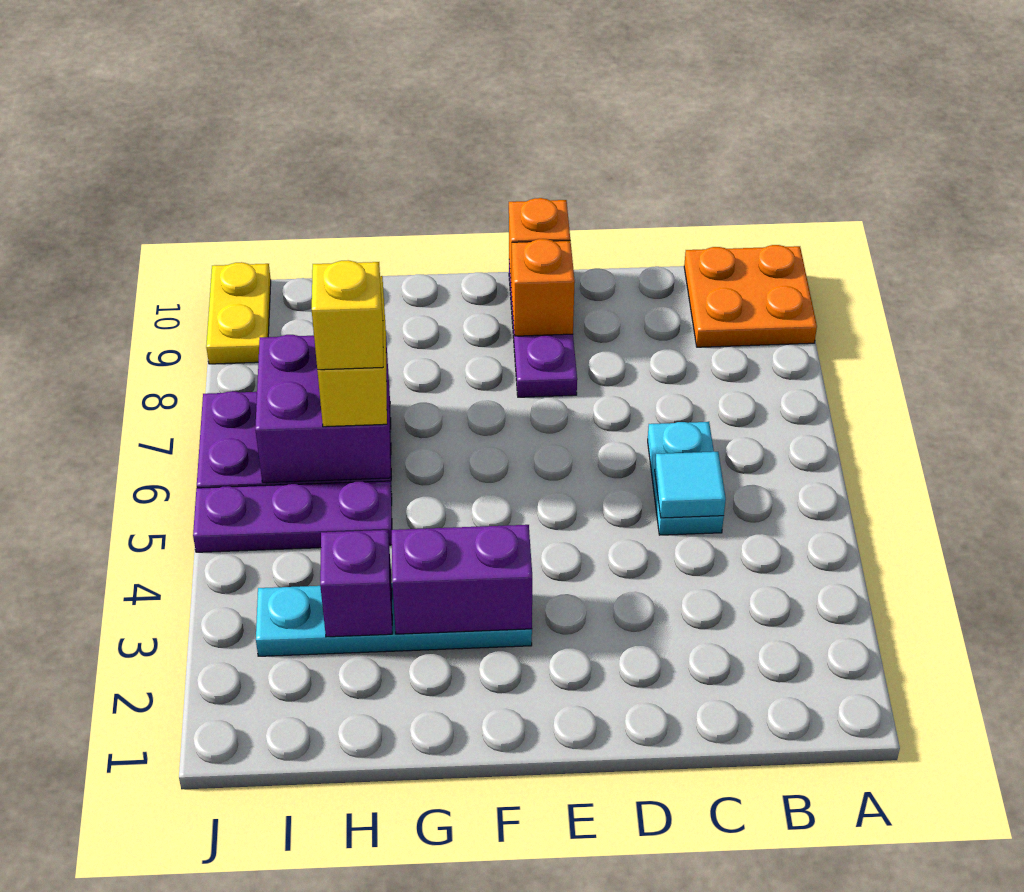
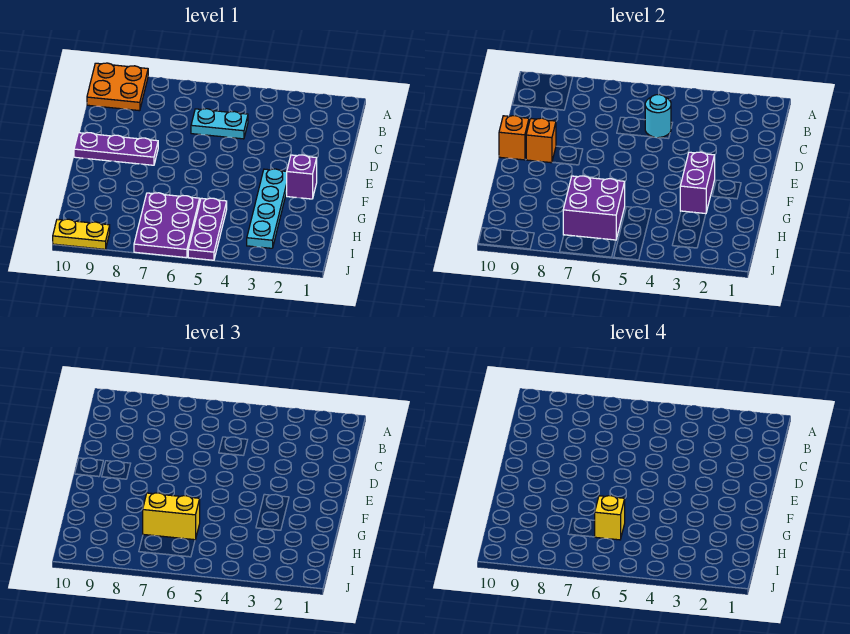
cyan 1x1 tile [655,452,726,518] -> cyan 1x1 round brick [645,95,671,138]
purple 1x1 brick [320,530,392,637] -> purple 1x1 brick moved to [287,155,317,199]

